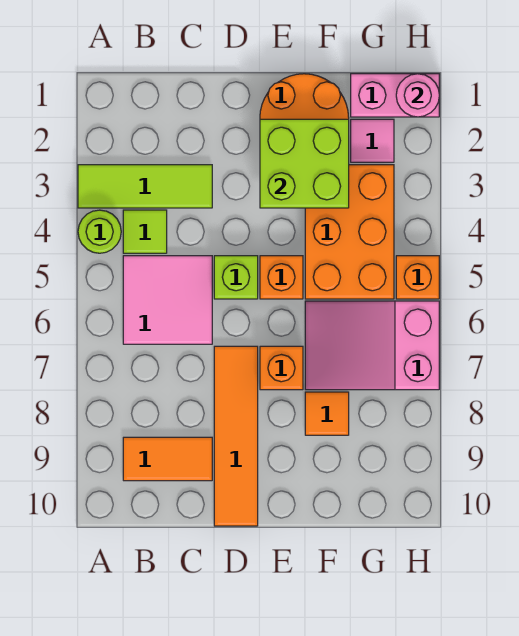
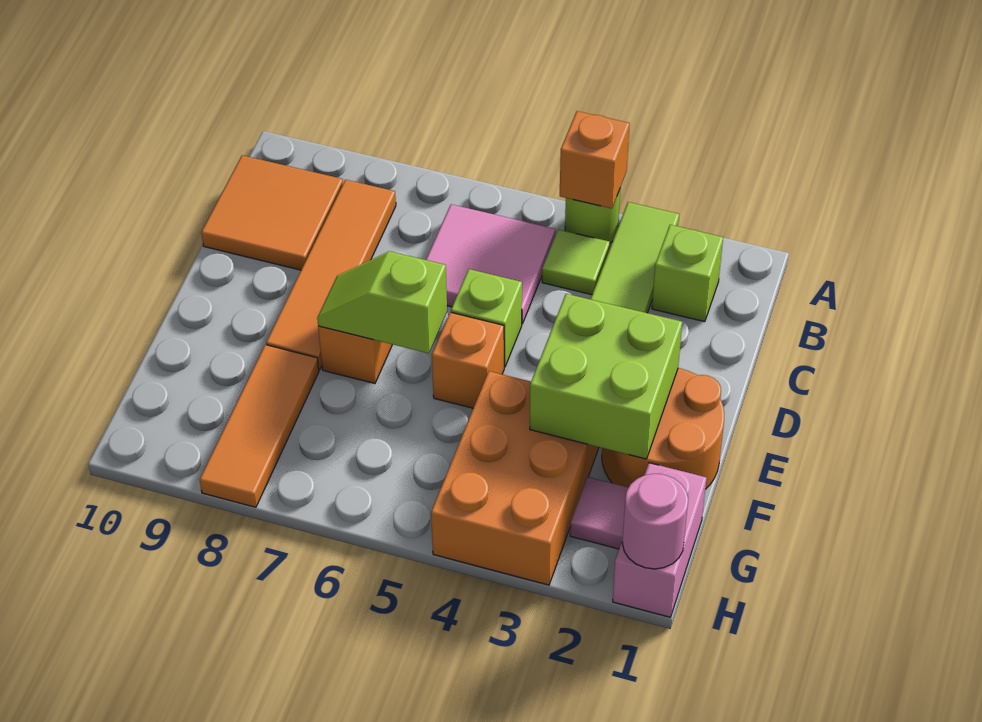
none -> lime 1x1 brick [652,225,723,322]
orange 1x2 tile [123,437,212,481] -> orange 2x2 tile [201,155,343,270]
orange 1x4 tile [214,346,258,526] -> orange 1x4 tile turned to [266,180,396,370]
none -> lime 1x2 slope [317,251,447,353]
orange 2x3 brick [305,165,394,299] -> orange 2x3 brick turned to [431,371,599,585]
pink 2x3 slope [305,301,439,390] -> none
orange 1x1 tile [305,392,349,435] -> orange 1x3 tile [200,345,319,507]
orange 1x1 brick [396,256,439,299] -> orange 1x1 brick moved to [560,111,630,208]

